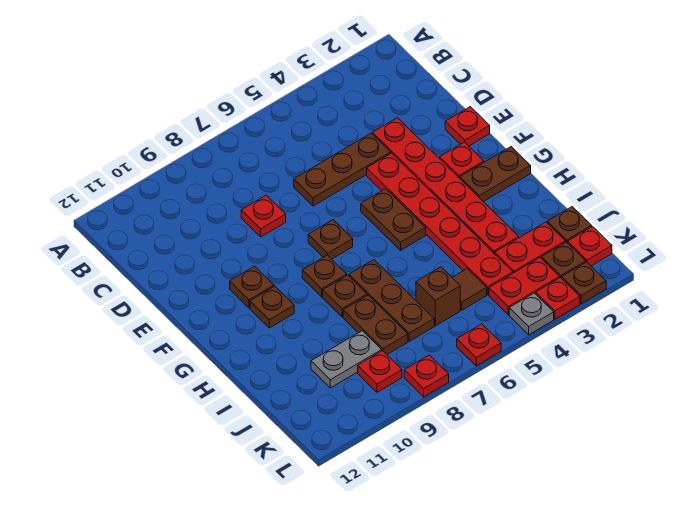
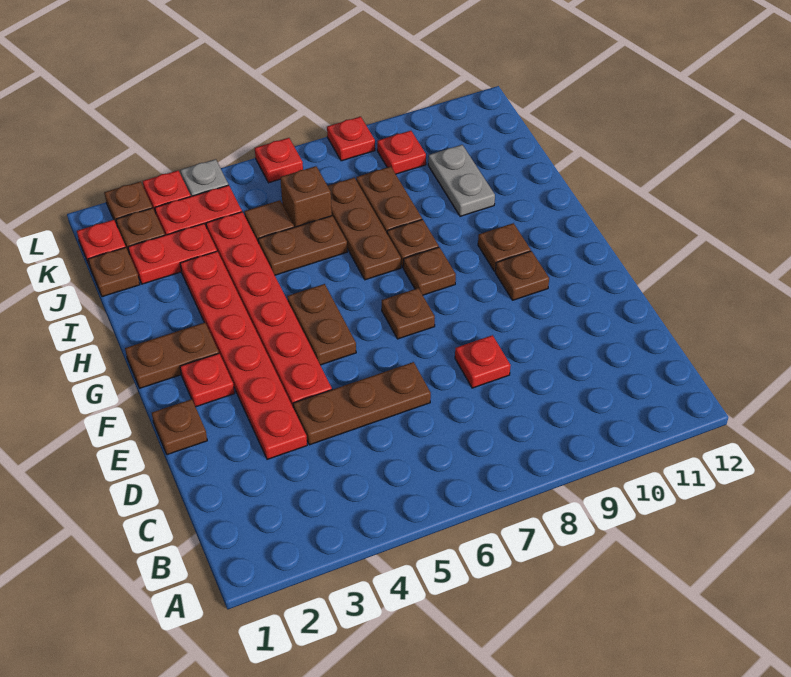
red 1x1 plate [445,107,490,146] -> brown 1x1 plate [152,399,207,455]
none -> brown 1x2 plate [258,216,347,275]
grey 1x2 plate [311,331,382,388] -> grey 1x2 plate turned to [428,145,495,216]

